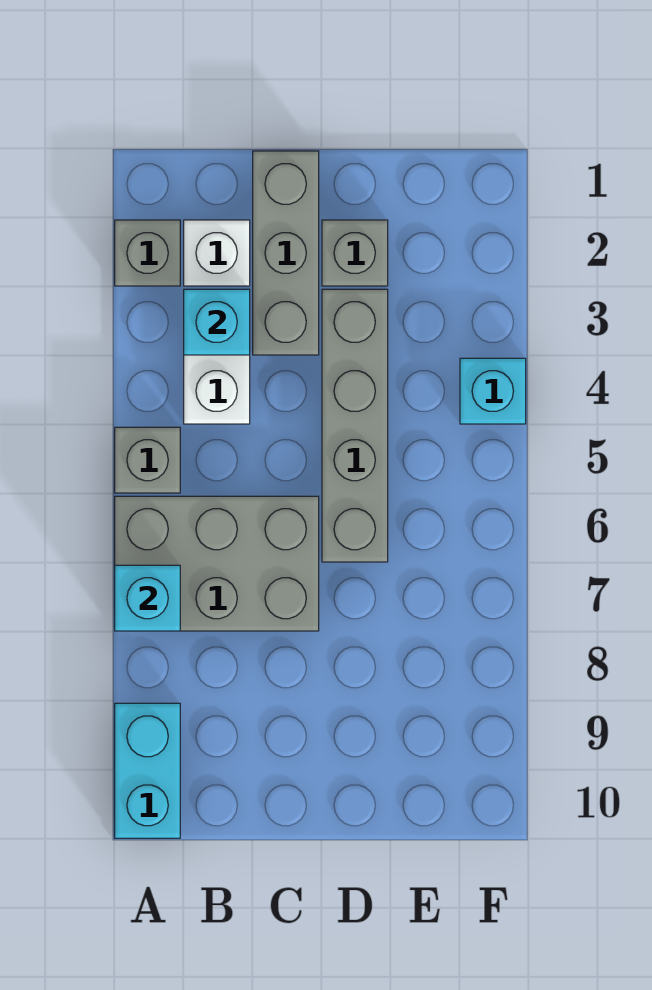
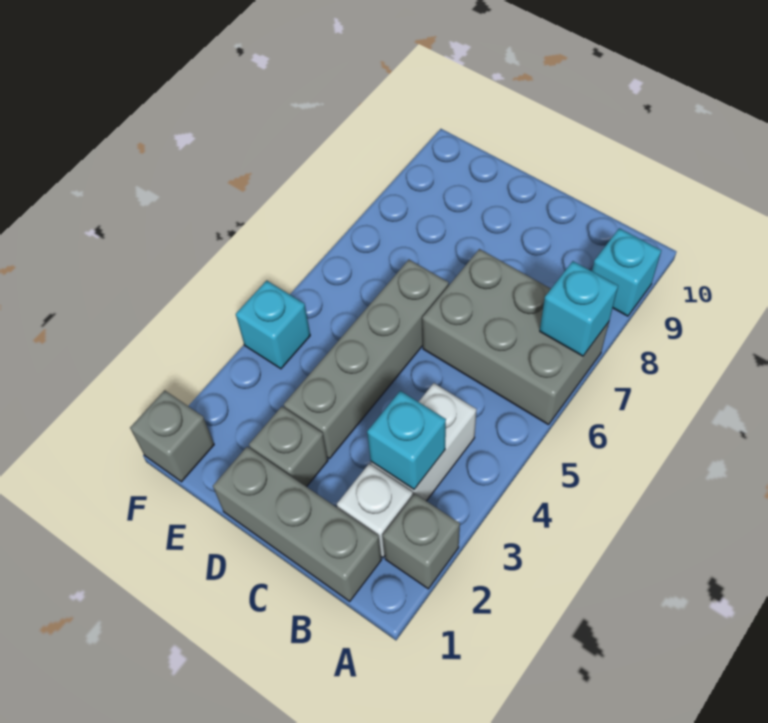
grey 1x1 brick [115,427,180,493] -> grey 1x1 brick moved to [130,390,214,482]
cyan 1x2 brick [115,703,180,838] -> cyan 1x1 brick [592,228,661,316]
grey 1x3 brick [253,151,319,355] -> grey 1x3 brick turned to [213,447,382,601]

